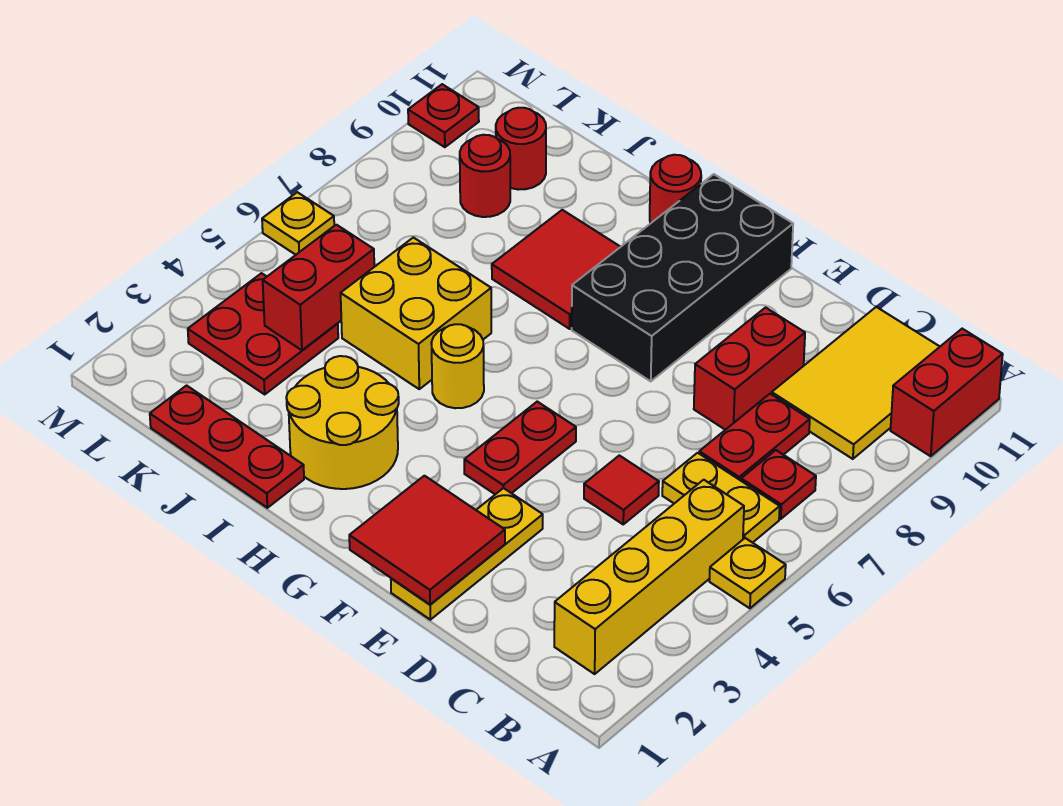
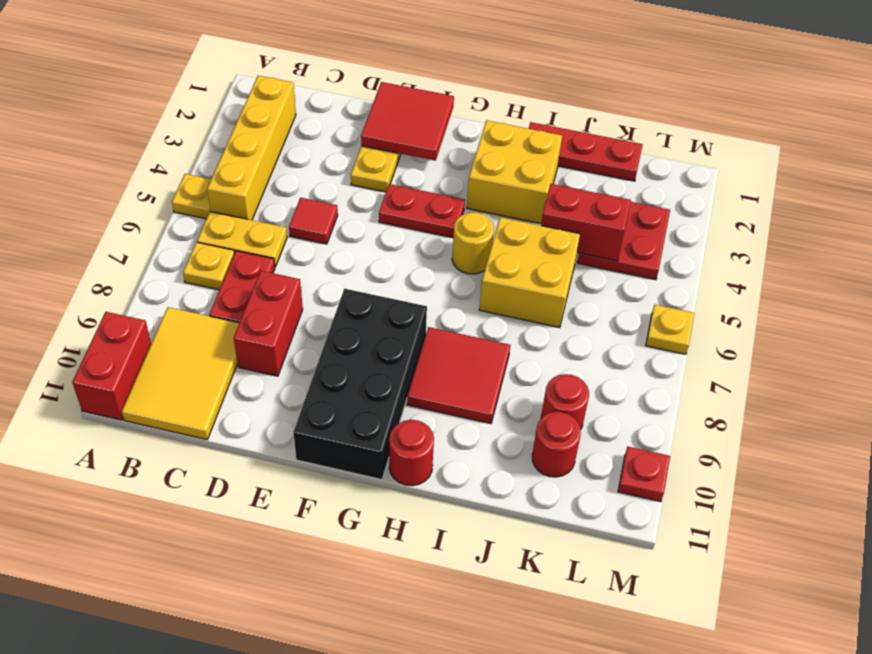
red 1x1 plate [741,450,816,519] -> yellow 1x1 plate [183,242,235,290]
red 1x2 plate [464,402,576,494] -> red 1x2 plate turned to [379,184,465,238]
yellow 2x2 round brick [286,356,399,489] -> yellow 2x2 brick [467,120,562,224]
red 1x2 brick [263,225,374,350] -> red 1x2 brick turned to [541,184,631,261]

